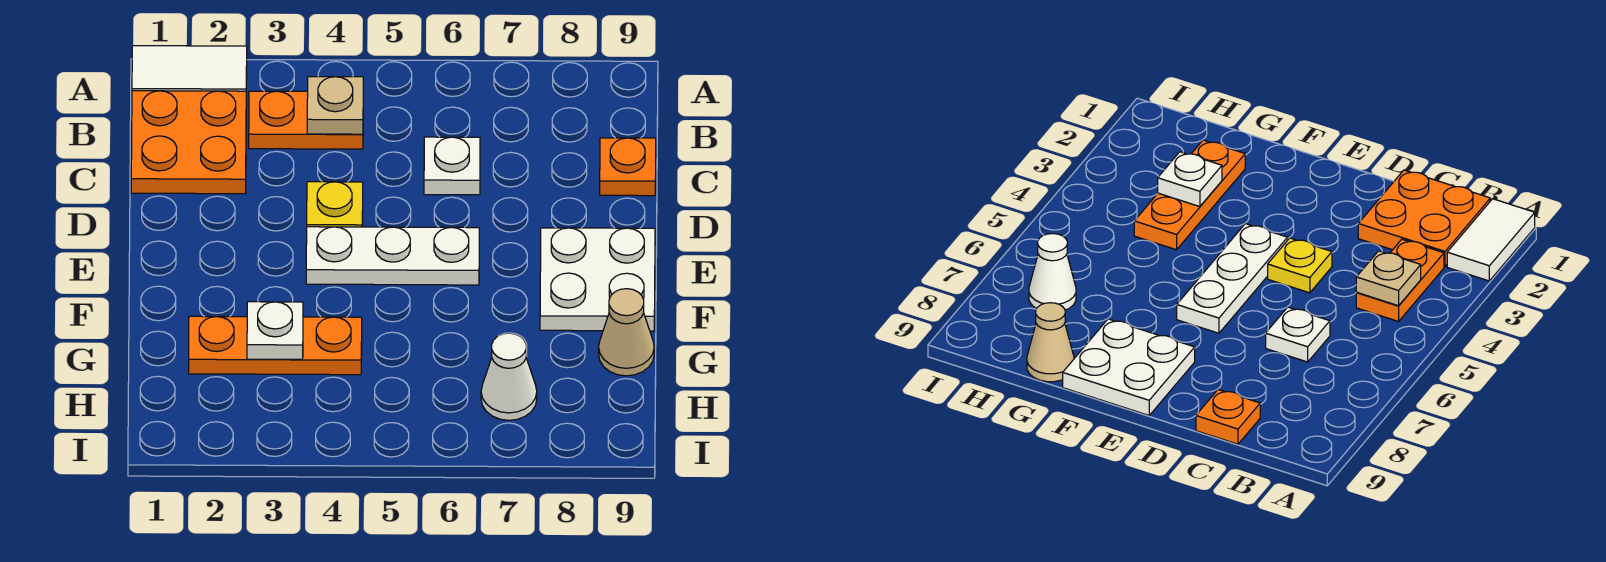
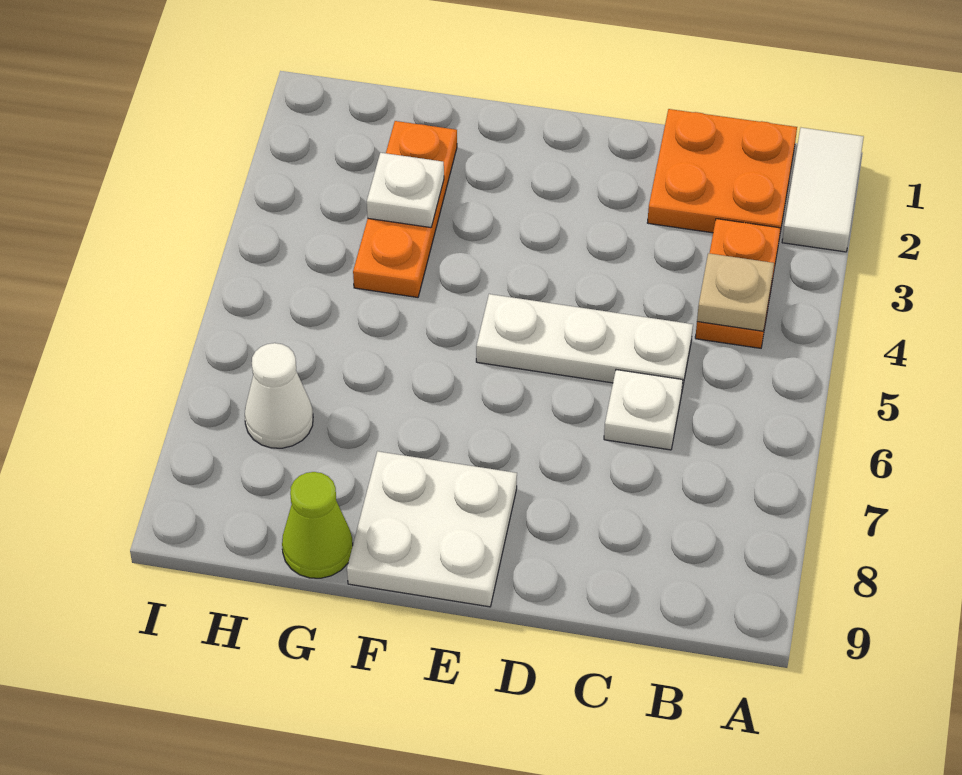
orange 1x1 plate [600,138,656,196] -> none
yellow 1x1 plate [307,182,363,227] -> none
white 1x3 plate [306,227,479,285] -> white 1x3 plate turned to [476,294,693,389]
tan 1x1 cone [599,289,654,376] -> lime 1x1 cone [282,472,353,578]

